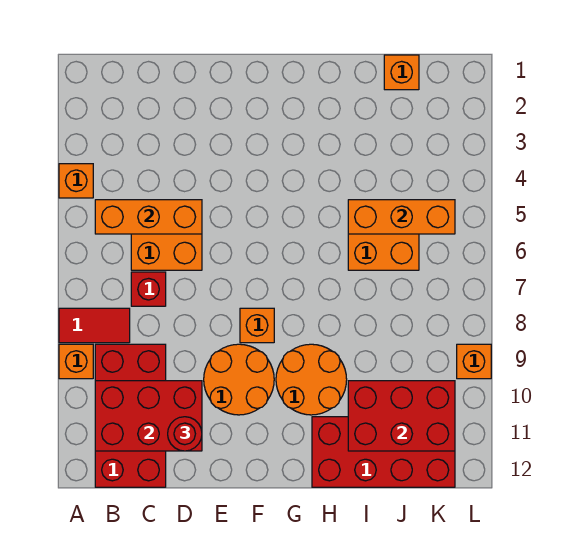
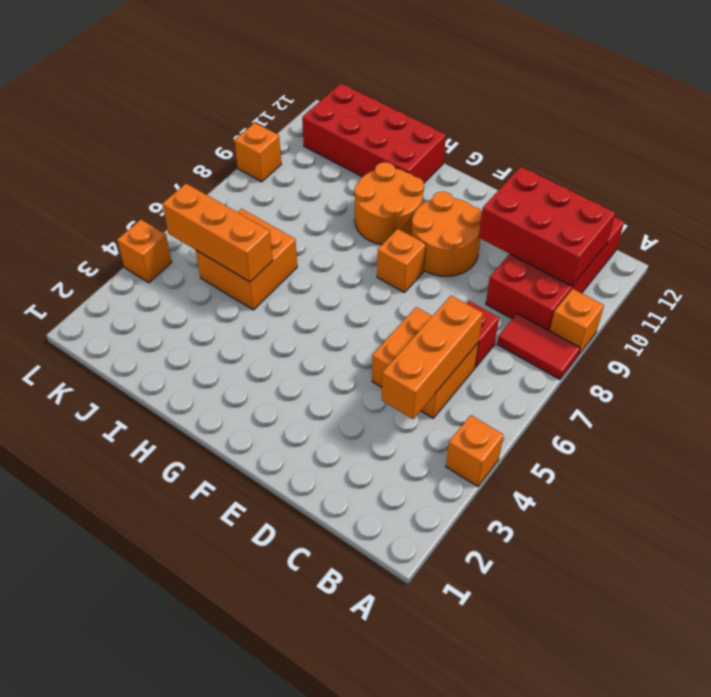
orange 1x3 brick [95,200,202,234] -> orange 1x3 brick turned to [381,296,483,419]
red 1x1 round brick [168,417,202,451] -> none
red 2x3 brick [348,381,455,451] -> none
orange 1x1 brick [384,55,419,90] -> orange 1x1 brick moved to [117,220,172,283]

